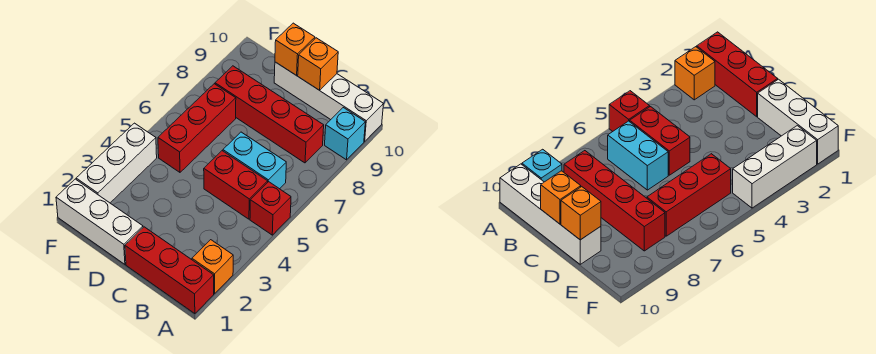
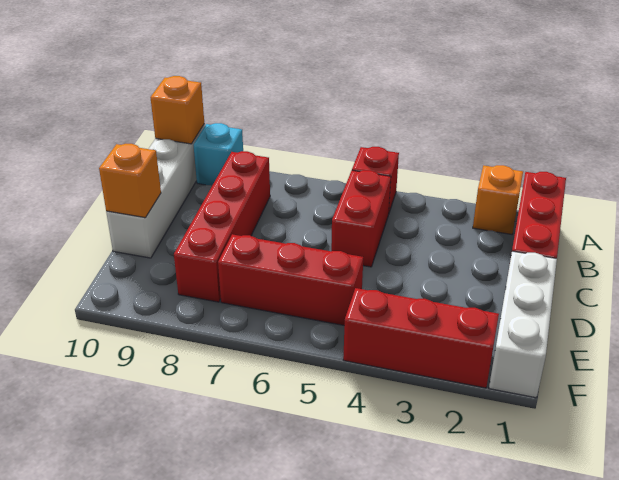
cyan 1x2 brick [223,132,286,189] -> none
orange 1x1 brick [298,38,338,90] -> orange 1x1 brick moved to [150,76,204,144]
white 1x3 brick [76,123,157,203] -> red 1x3 brick [343,288,499,388]

